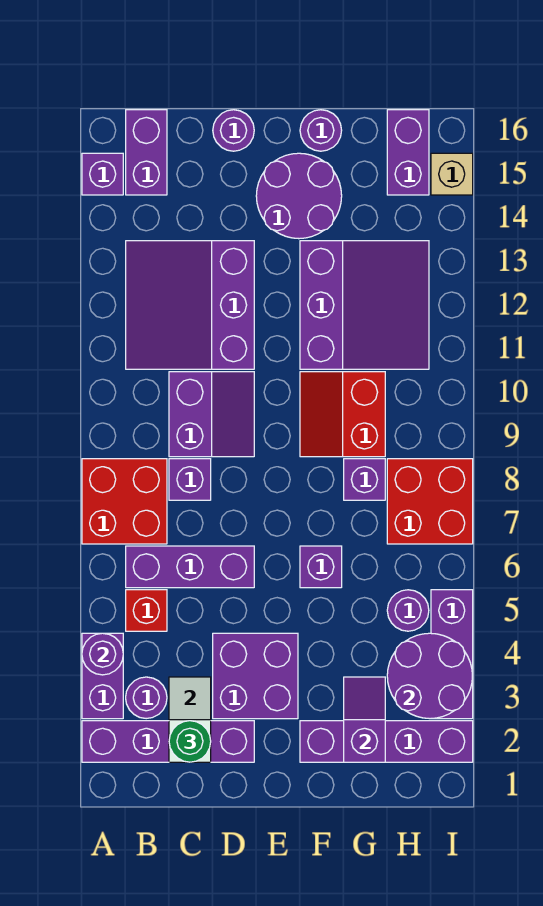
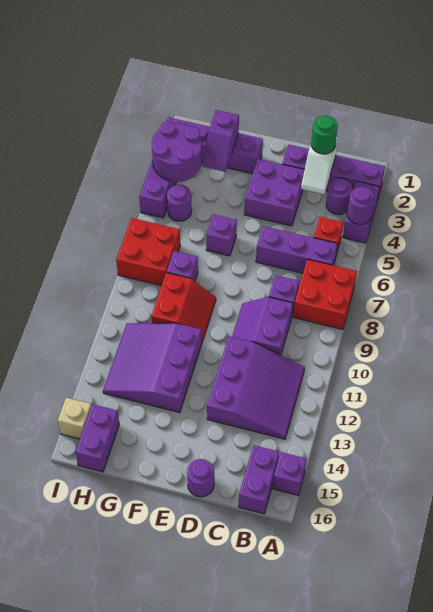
purple 2x2 round brick [256,153,342,239] -> none
purple 1x1 round brick [300,110,342,151] -> none

